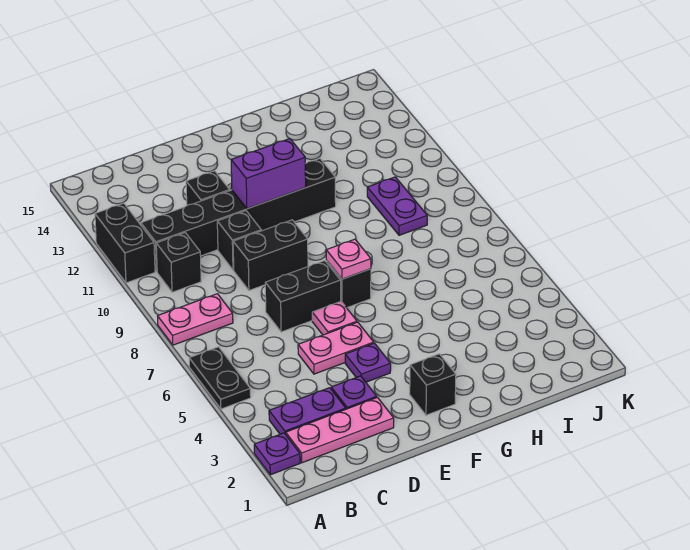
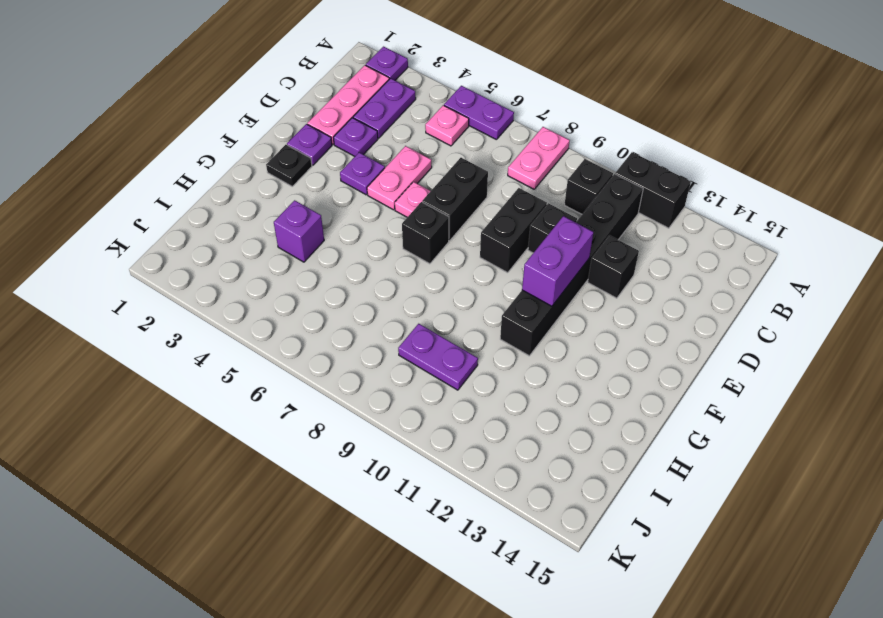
black 1x2 plate [189,347,251,409] -> purple 1x2 plate [444,86,514,140]
none -> purple 1x1 plate [287,124,332,165]
black 1x1 brick [410,354,456,415] -> black 1x1 plate [266,145,312,186]
pink 1x1 plate [326,239,371,279] -> pink 1x1 plate moved to [425,105,469,146]
none -> purple 1x1 brick [274,200,324,262]

